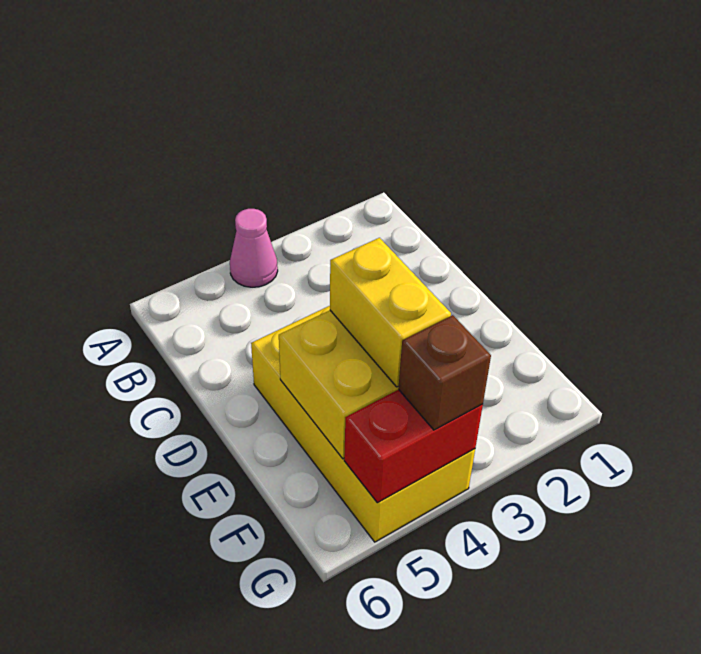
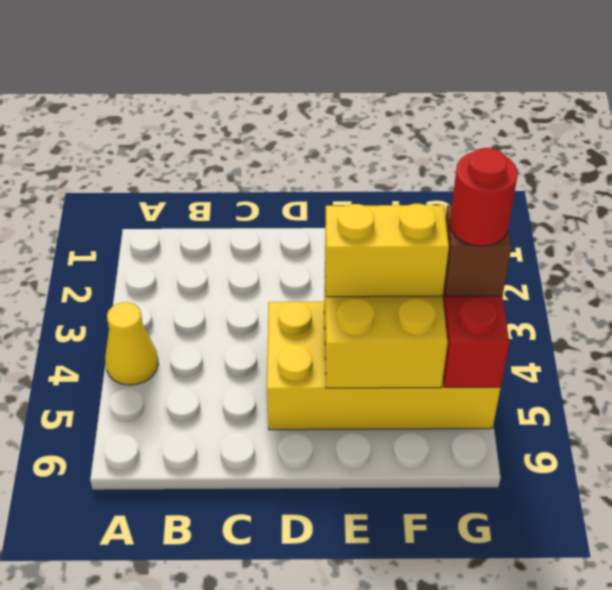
pink 1x1 cone [230,209,278,287] -> yellow 1x1 cone [105,302,158,385]
none -> red 1x1 round brick [450,148,518,246]

